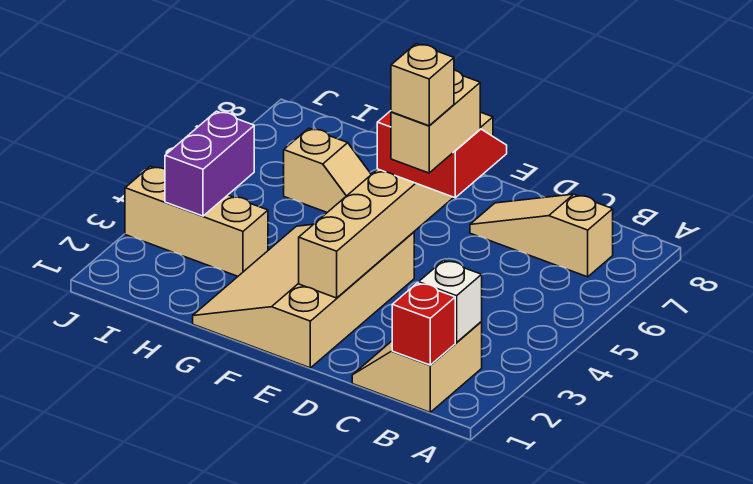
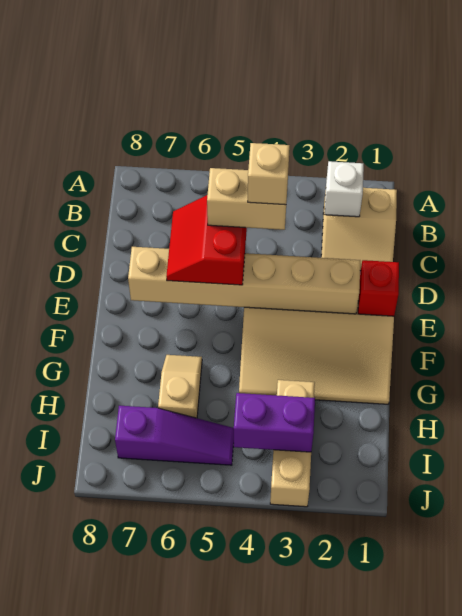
red 1x1 brick [392,283,455,365] -> red 1x1 brick moved to [358,260,399,316]
tan 1x3 slope [470,194,613,277] -> none
none -> purple 1x3 slope [115,406,234,465]

